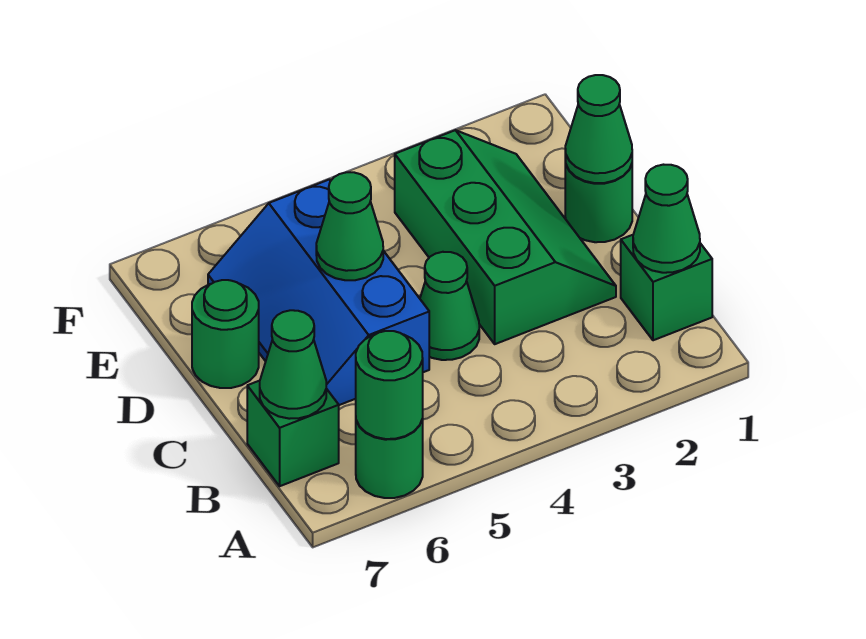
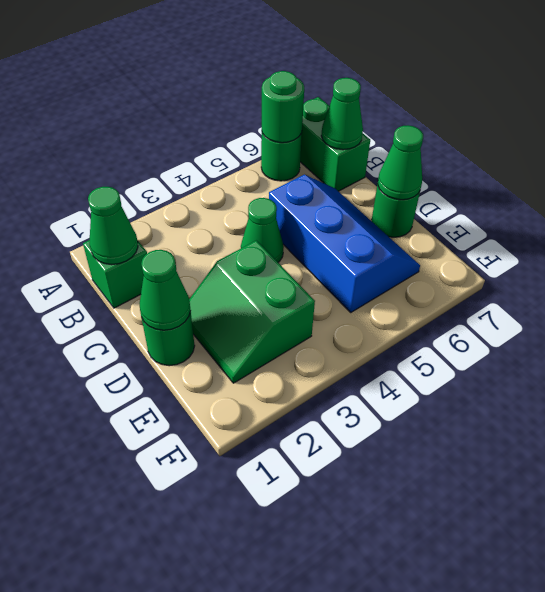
green 1x1 brick [247,381,339,486] -> green 1x2 brick [300,97,370,191]
green 2x3 slope [395,130,616,344] -> green 2x2 slope [189,241,315,383]
green 1x1 cone [316,172,383,280] -> green 1x1 cone moved to [378,125,423,200]

